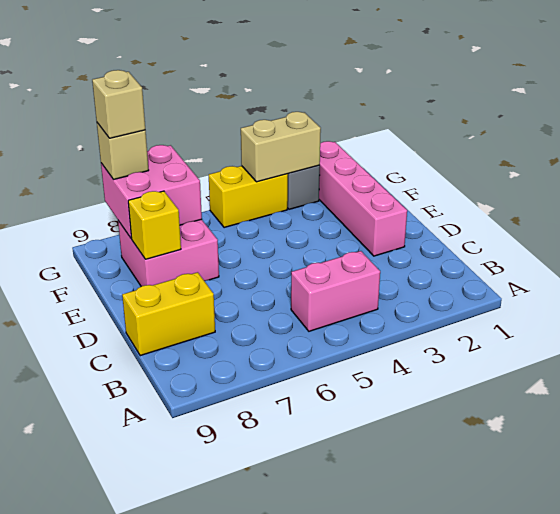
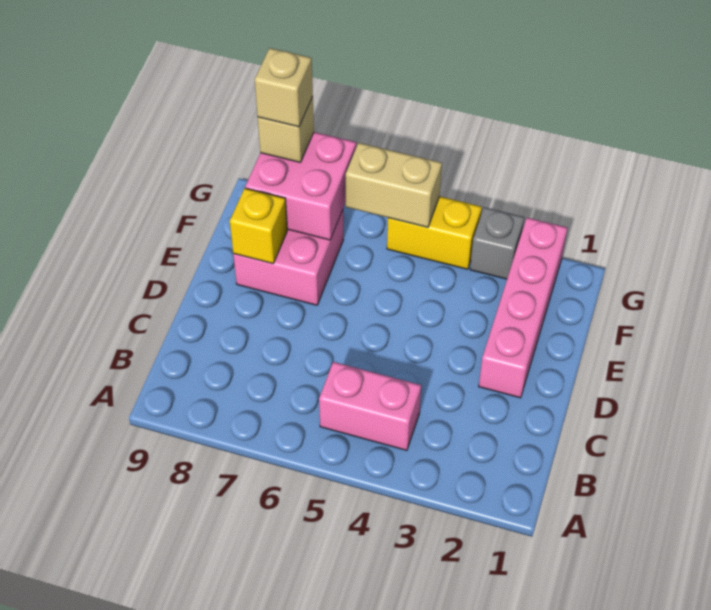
yellow 1x2 brick [122,272,215,356] -> none
tan 1x2 brick [241,112,321,182] -> tan 1x2 brick moved to [346,143,442,227]

